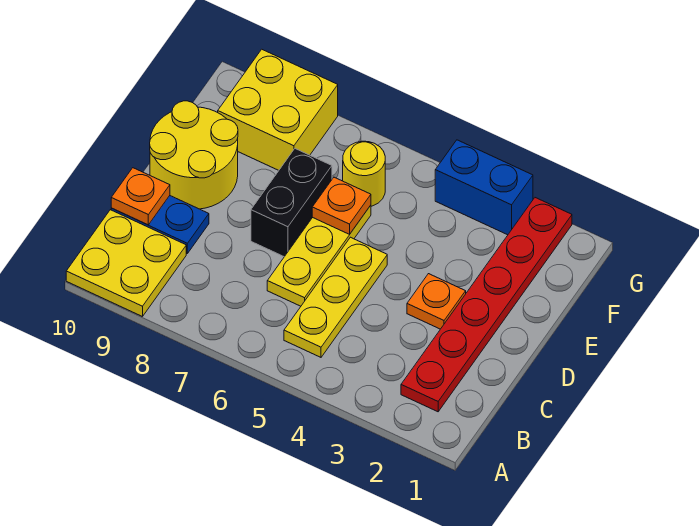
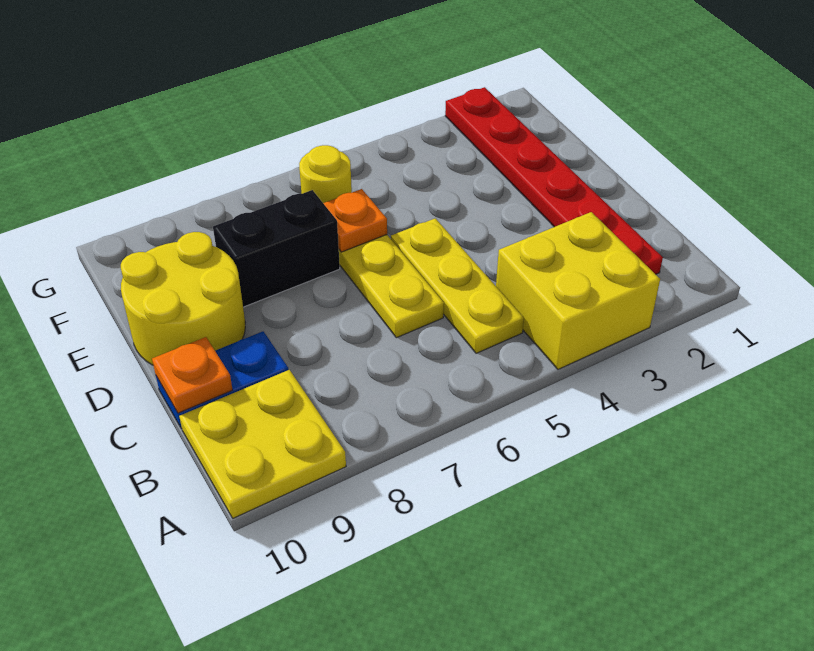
orange 1x1 plate [407,274,466,329] -> none
black 1x2 brick [251,149,332,257] -> black 1x2 brick turned to [213,190,340,307]
yellow 2x2 brick [218,49,338,170] -> yellow 2x2 brick moved to [496,212,660,369]
blue 1x2 brick [435,140,533,235] -> none

